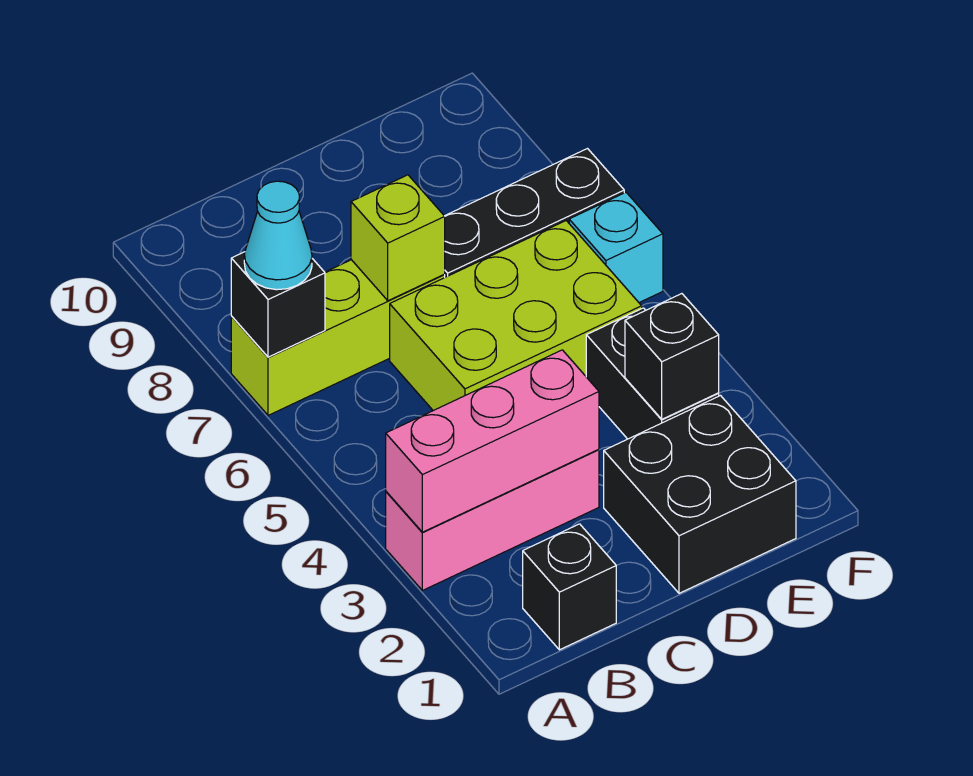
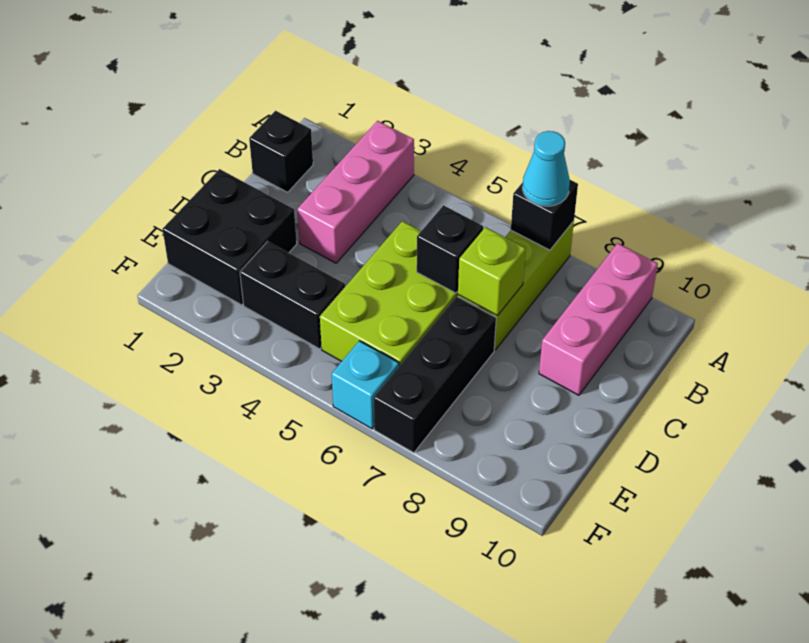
pink 1x3 brick [386,350,599,532] -> pink 1x3 brick moved to [539,243,658,395]
black 1x1 brick [625,294,719,419] -> black 1x1 brick moved to [417,205,483,293]

